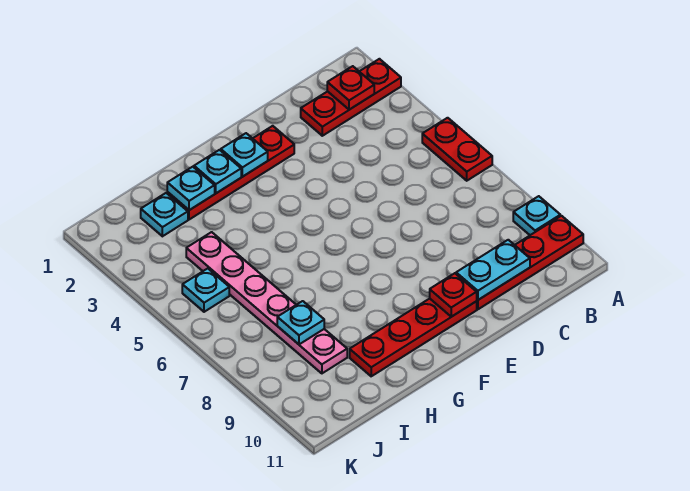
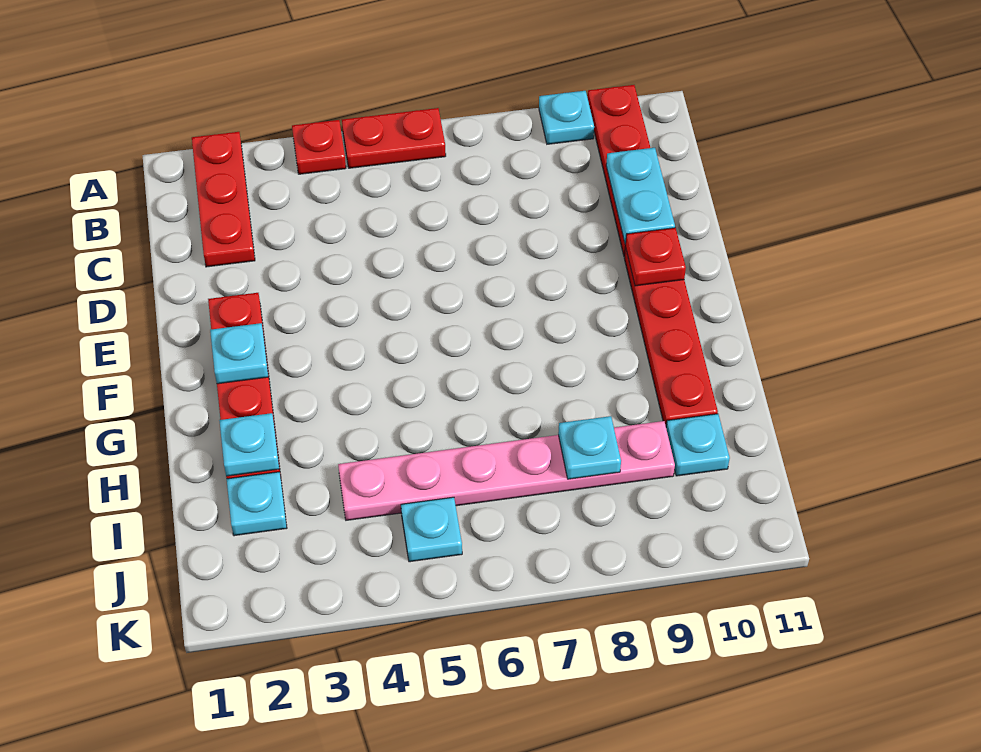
red 1x1 plate [327,66,374,110] -> red 1x1 plate moved to [292,120,346,174]
cyan 1x1 plate [194,150,241,193] -> cyan 1x1 plate moved to [666,414,730,476]

